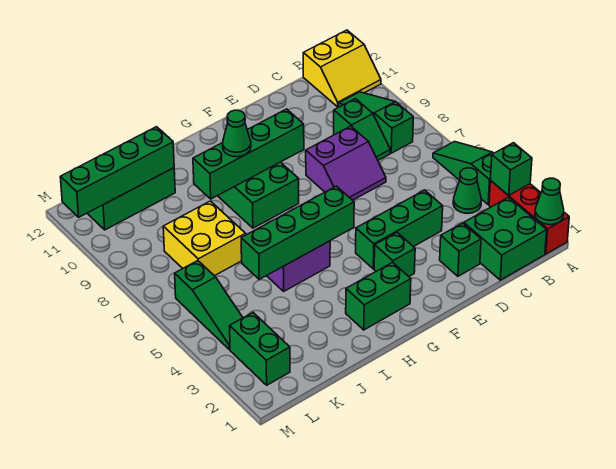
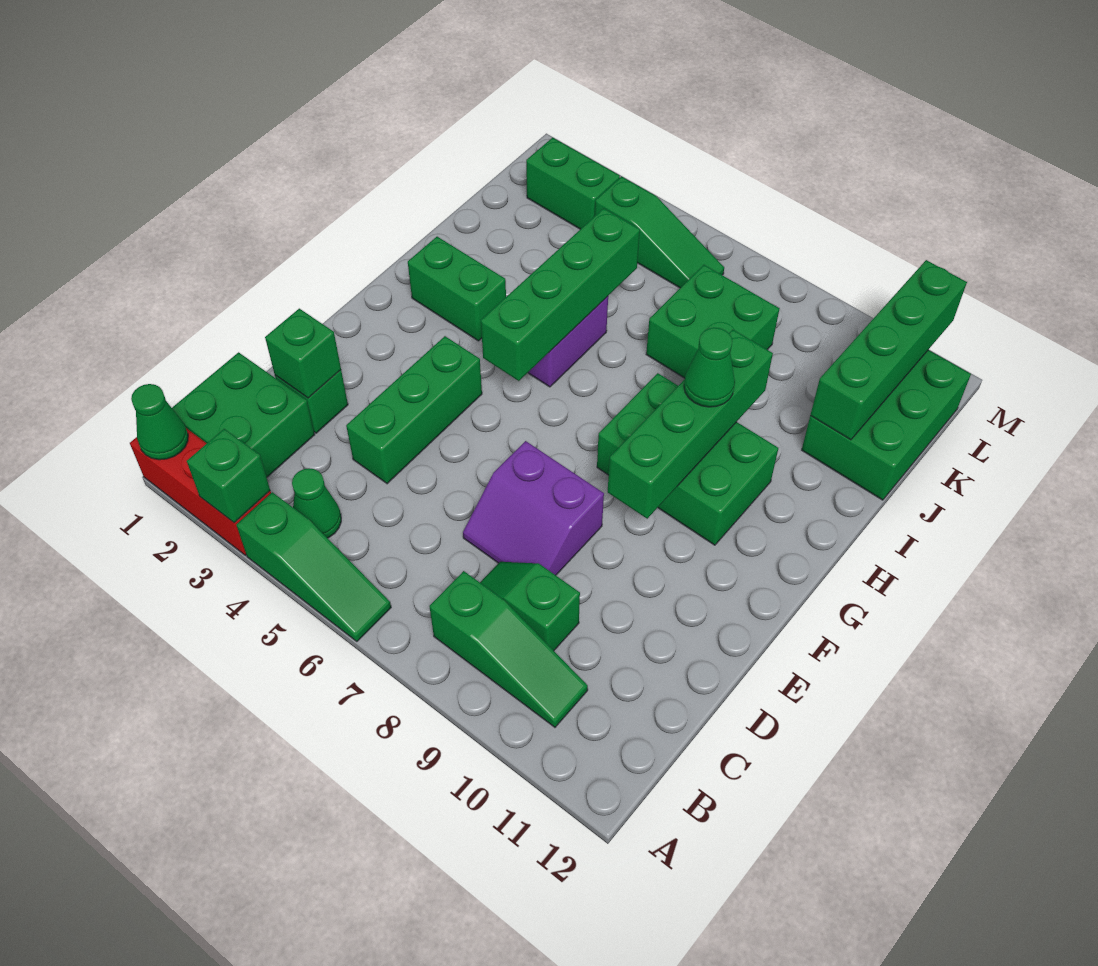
yellow 2x2 slope [303,30,381,107] -> none
purple 2x2 slope [306,126,386,200] -> purple 2x2 slope turned to [463,441,604,575]
green 1x1 brick [374,233,415,276] -> green 1x1 brick moved to [265,309,341,398]
green 1x2 brick [346,262,411,330] -> green 1x2 brick turned to [408,237,506,341]
yellow 2x2 brick [163,201,246,276] -> green 2x2 brick [646,265,779,378]
green 1x3 slope [175,261,243,349] -> green 1x3 slope turned to [595,177,724,288]

